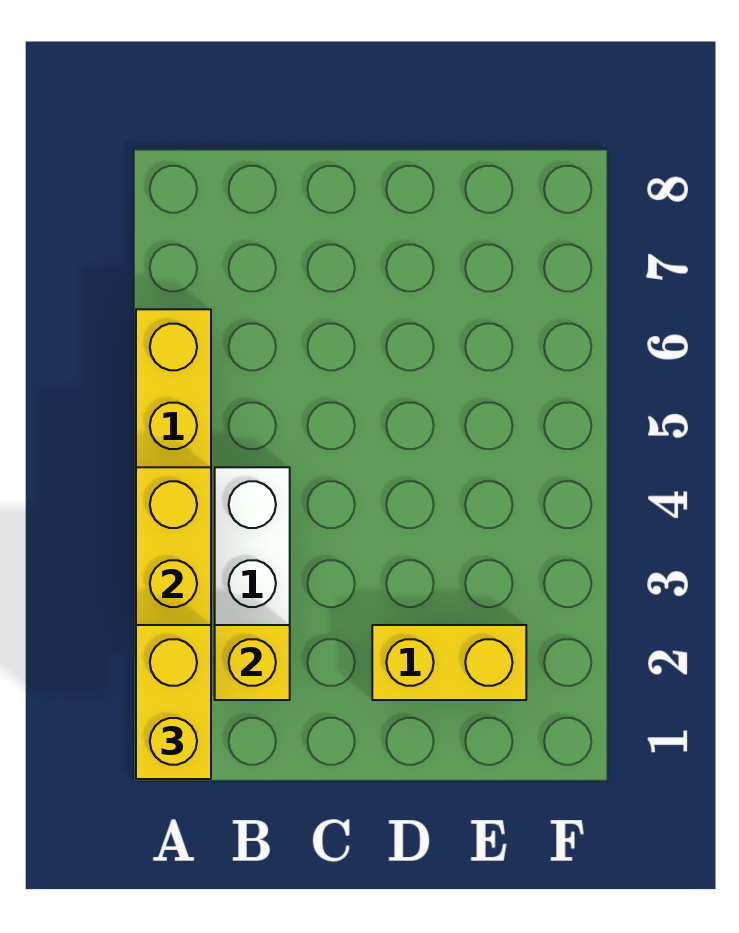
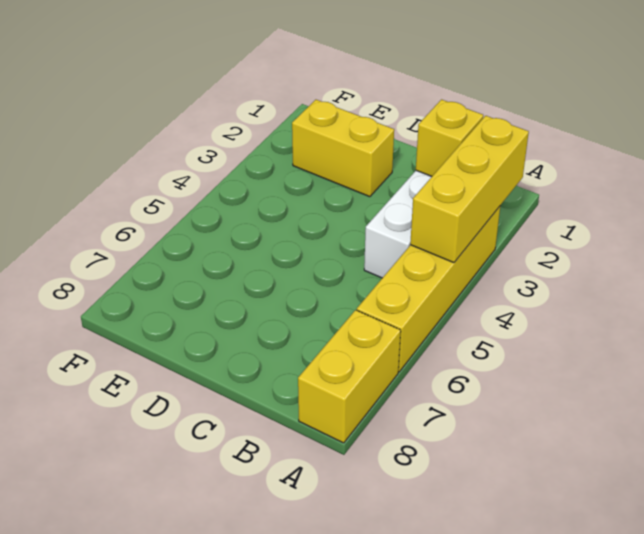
yellow 1x2 brick [136,625,211,779] -> yellow 1x2 brick moved to [298,310,401,443]

